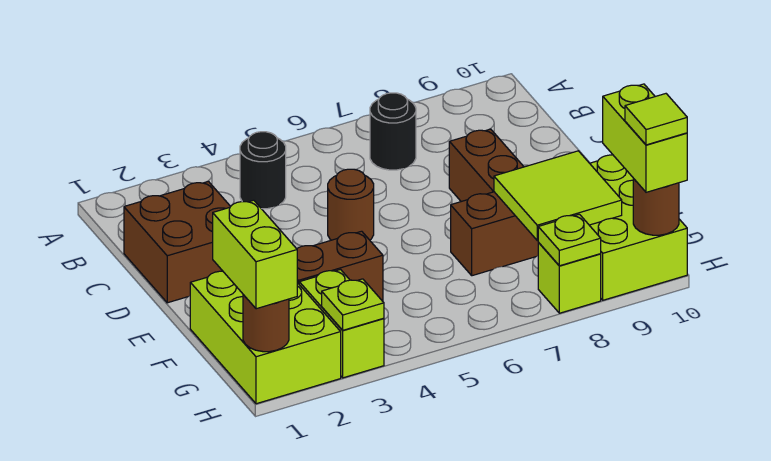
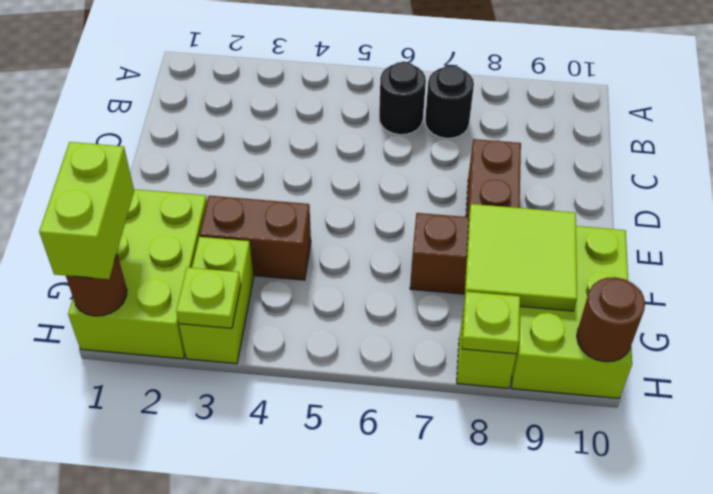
black 1x1 round brick [240,132,286,209] -> black 1x1 round brick moved to [379,62,426,135]
brown 2x2 brick [124,181,231,303] -> none
brown 1x1 round brick [328,169,374,240] -> none
lime 1x2 brick [603,84,687,192] -> none
lime 1x1 tile [625,94,687,145] -> none

